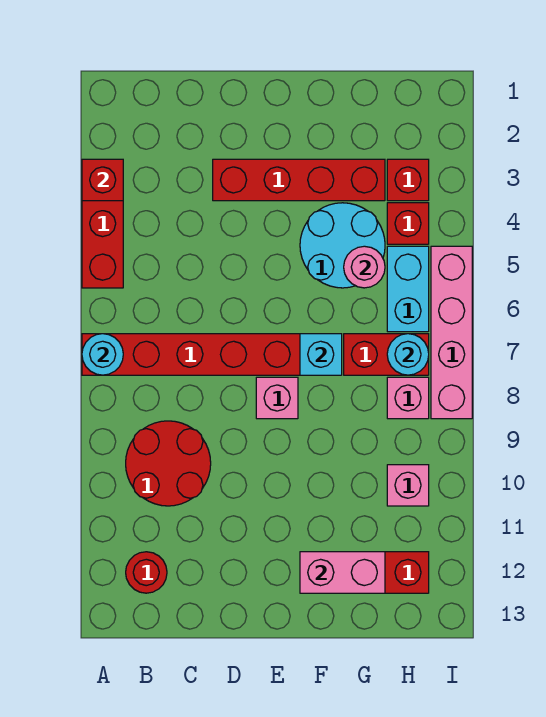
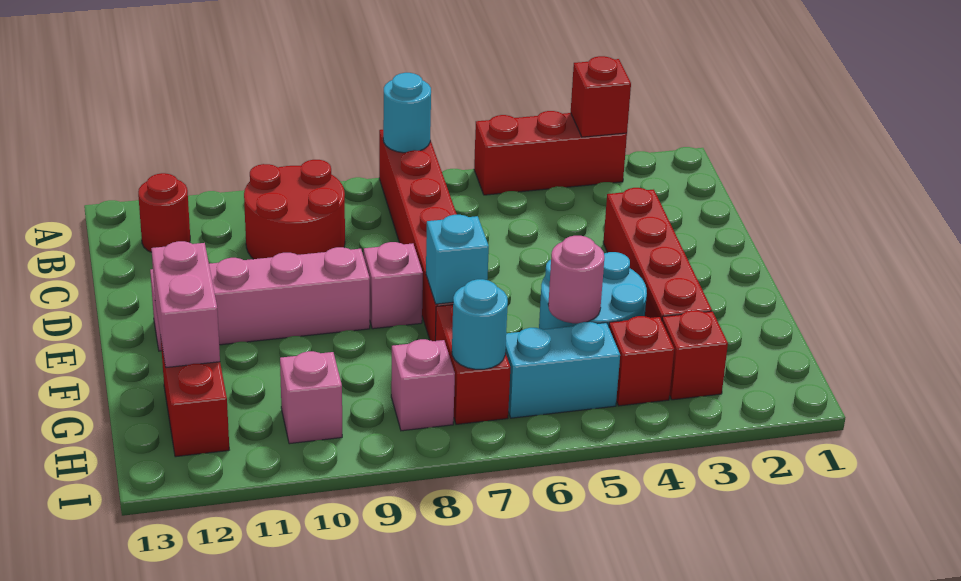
pink 1x4 brick [431,246,472,419] -> pink 1x4 brick moved to [150,247,370,351]

